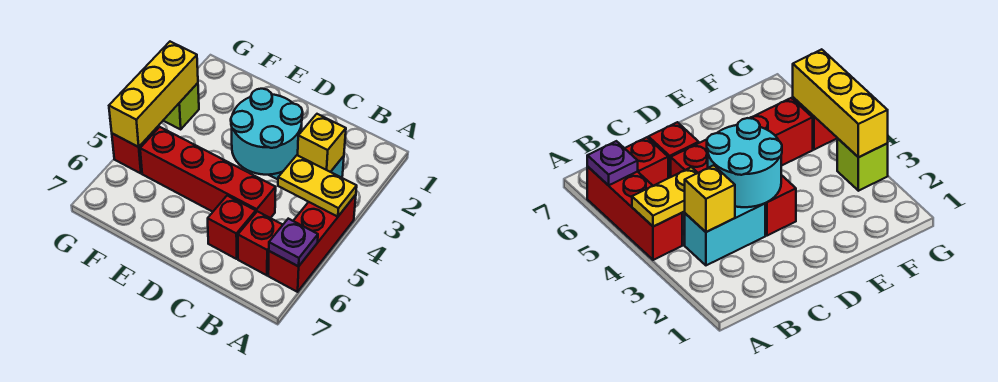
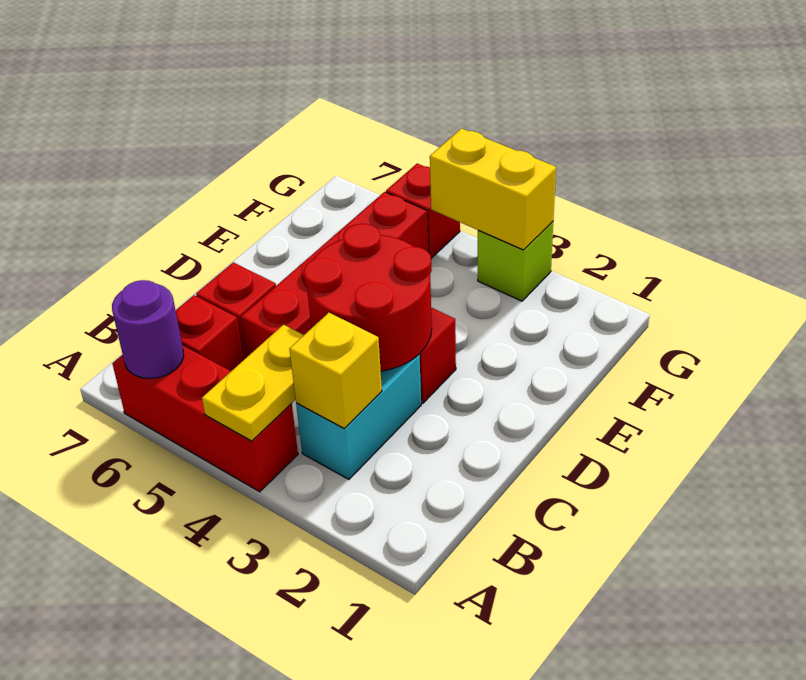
purple 1x1 plate [269,219,318,266] -> purple 1x1 round brick [112,280,184,379]
cyan 2x2 round brick [231,89,303,175] -> red 2x2 round brick [304,224,432,371]
yellow 1x3 brick [109,42,198,147] -> yellow 1x2 brick [430,129,556,250]

